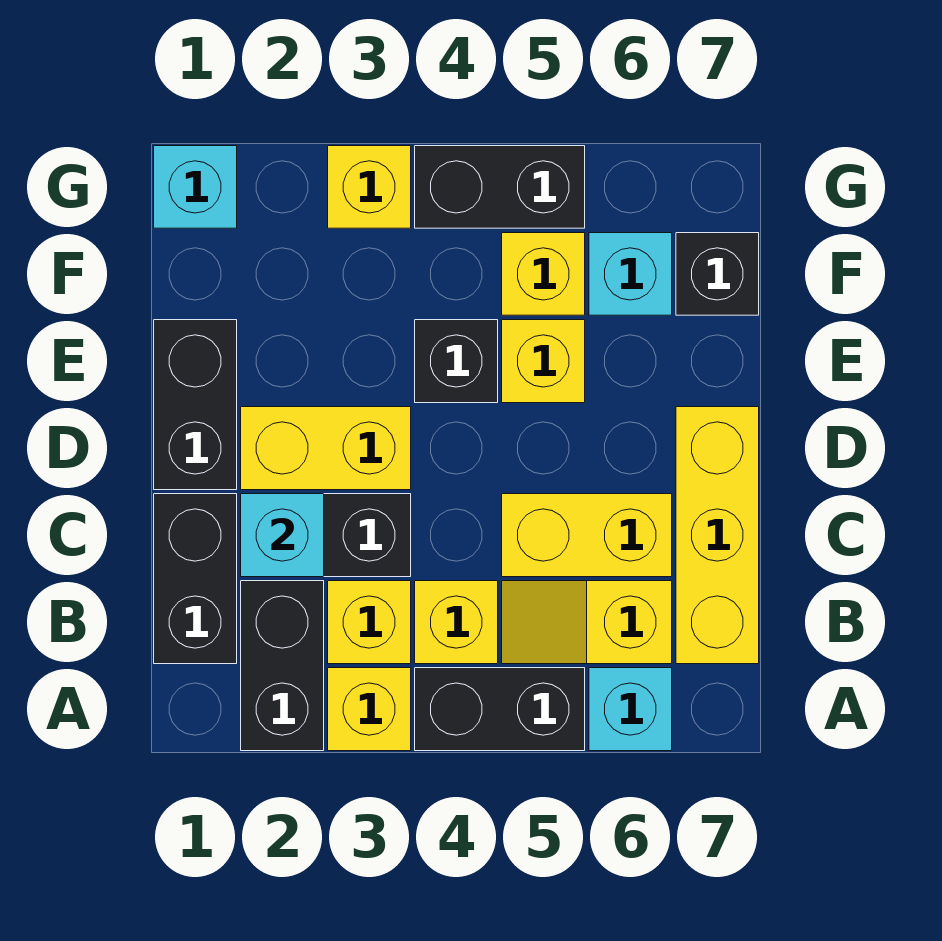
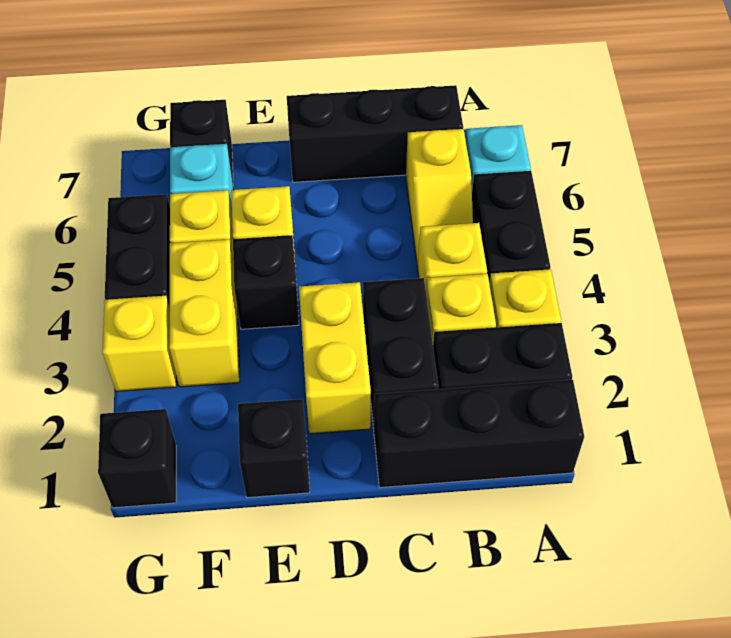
black 1x2 brick [154,494,237,664] -> black 1x3 brick [374,380,584,488]
yellow 1x3 brick [676,407,759,664] -> black 1x3 brick [287,85,463,182]
cyan 1x1 brick [241,494,324,577] -> none
yellow 1x2 brick [502,494,672,577] -> yellow 1x2 brick moved to [169,239,239,387]
black 1x2 brick [154,320,237,490] -> black 1x1 brick [238,399,310,498]
cyan 1x1 brick [154,146,237,228] -> black 1x1 brick [98,409,176,508]

